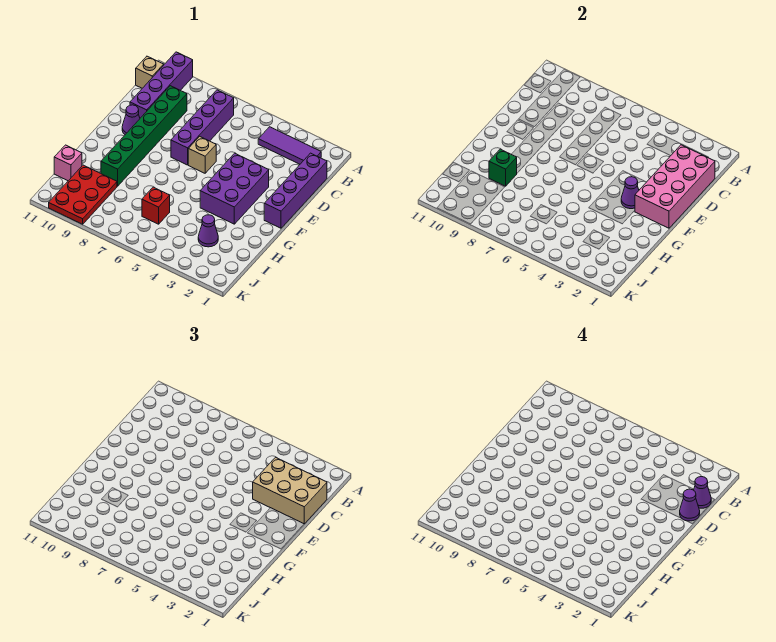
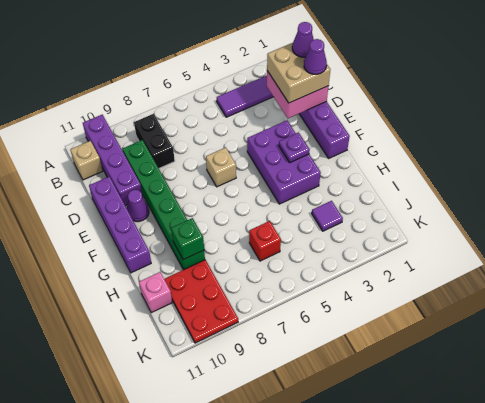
purple 1x4 brick [171,90,234,165] -> purple 1x4 brick moved to [89,176,151,273]
none -> black 1x2 brick [134,114,175,168]
pink 2x4 brick [635,145,715,228] -> pink 2x2 brick [267,71,328,118]
tan 2x3 brick [253,457,327,524] -> tan 2x2 brick [267,43,330,103]
purple 1x1 cone [621,177,639,209] -> purple 1x1 plate [279,133,310,163]
purple 1x1 cone [198,215,218,247] -> purple 1x1 tile [312,201,343,231]

